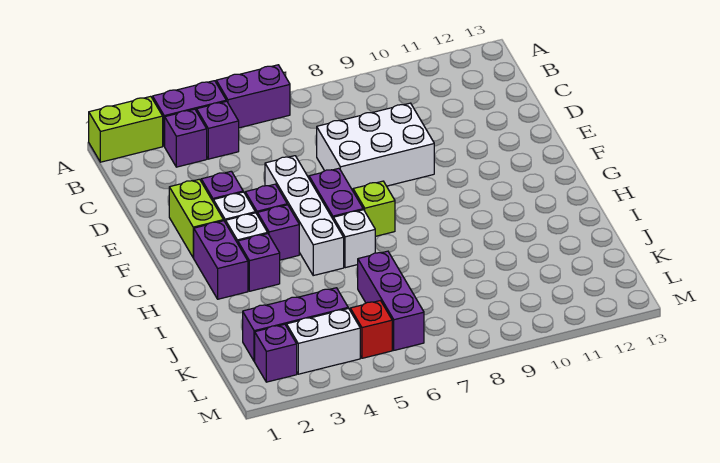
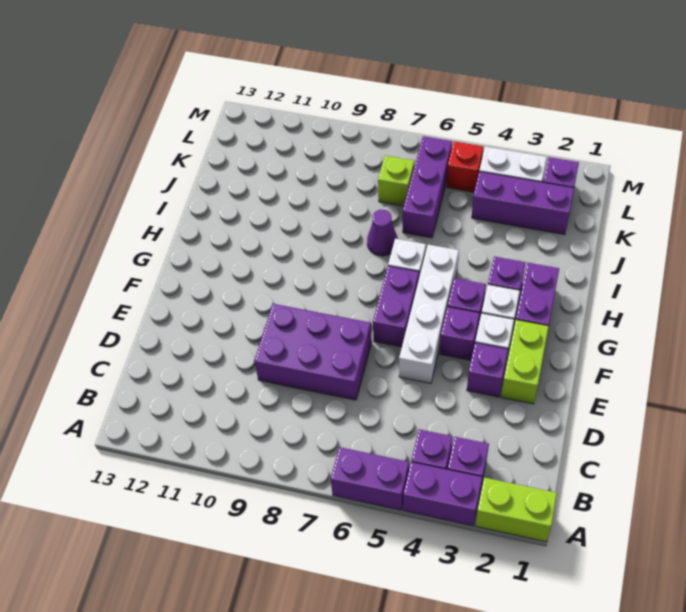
white 2x3 brick [317,103,434,191] -> purple 2x3 brick [254,304,372,400]
lime 1x1 brick [353,181,395,236] -> lime 1x1 brick moved to [378,156,415,206]
none -> purple 1x1 cone [367,210,398,256]

